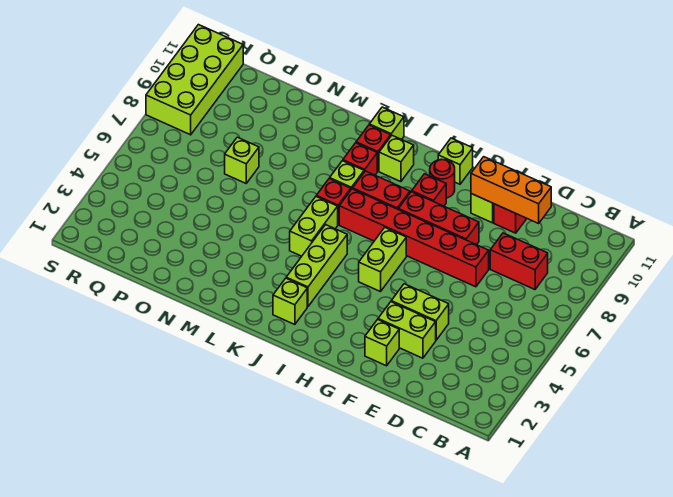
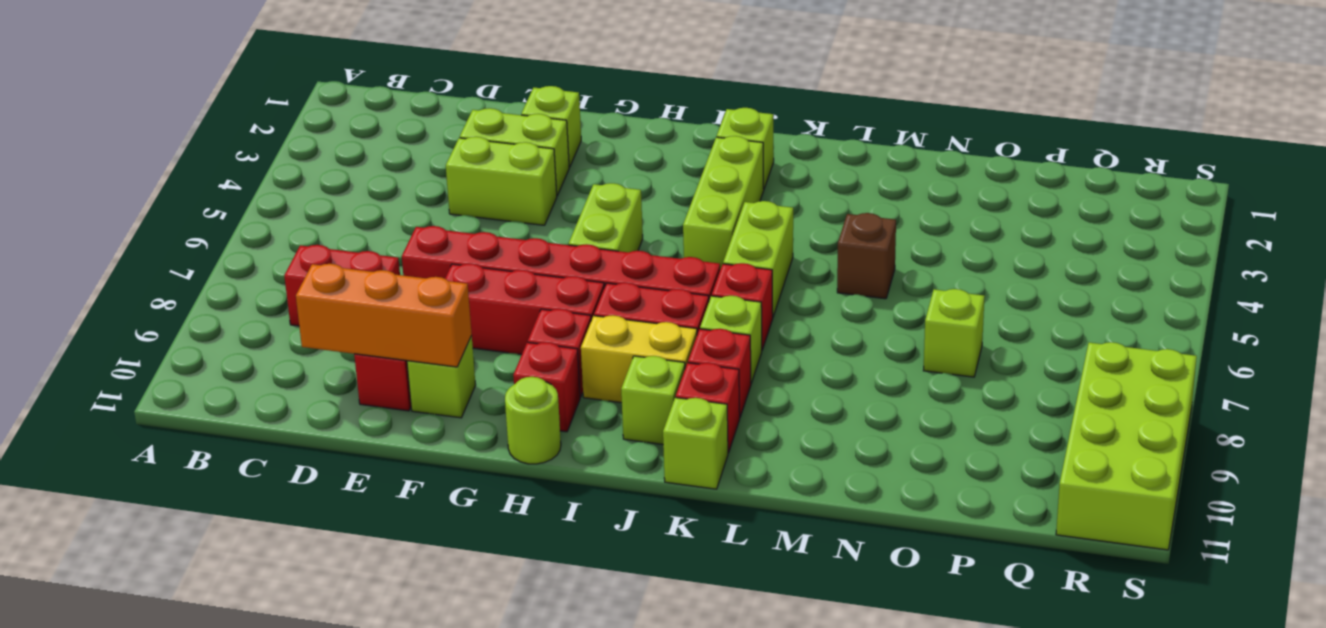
red 1x1 round brick [430,159,455,198] -> red 1x1 brick [513,342,580,432]
lime 1x1 brick [438,138,473,184] -> lime 1x1 round brick [505,377,561,464]
none -> yellow 1x2 brick [581,315,697,403]
none -> brown 1x1 brick [837,213,896,299]

